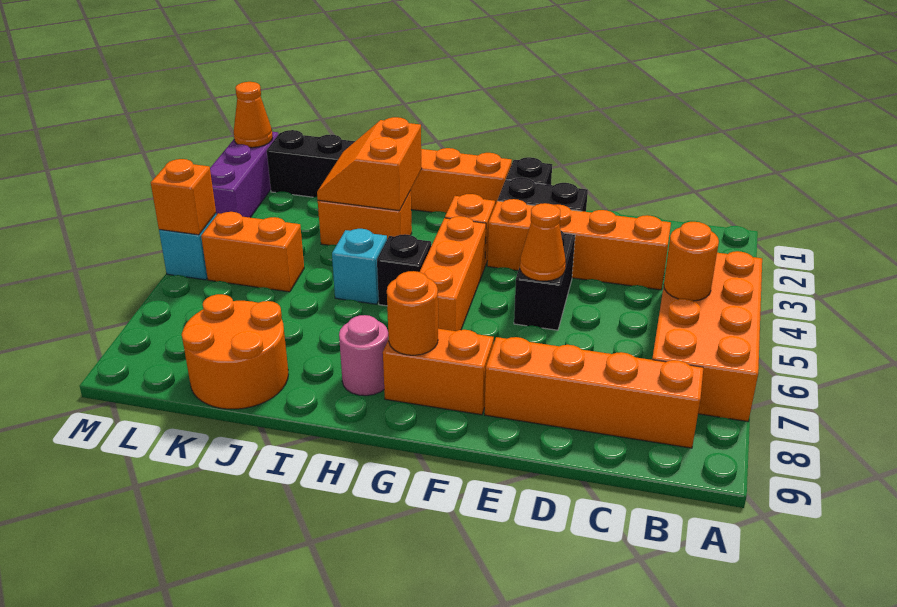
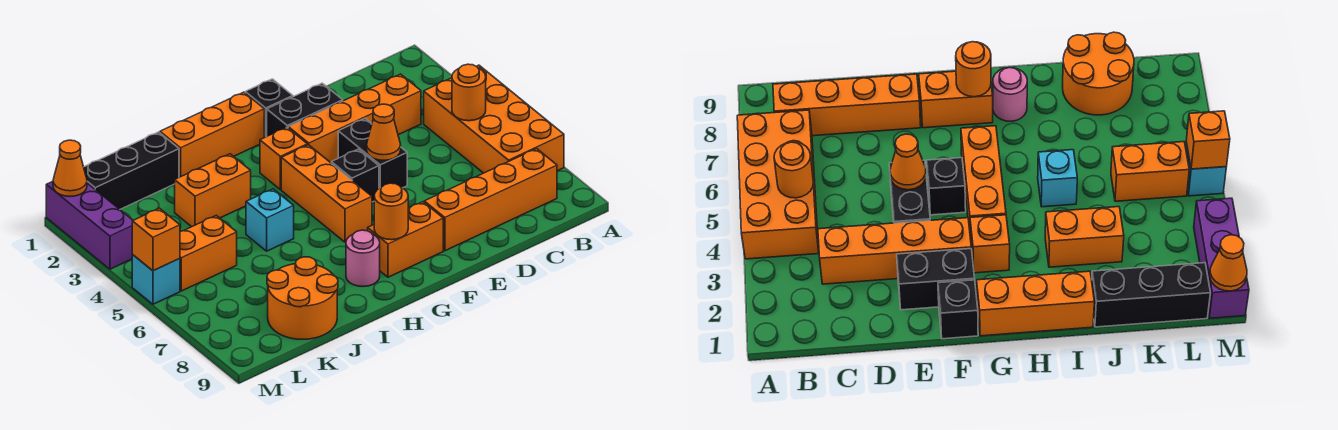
black 1x1 brick [377,234,431,306] -> black 1x1 brick moved to [331,149,379,202]
orange 2x2 slope [317,117,422,211] -> none

